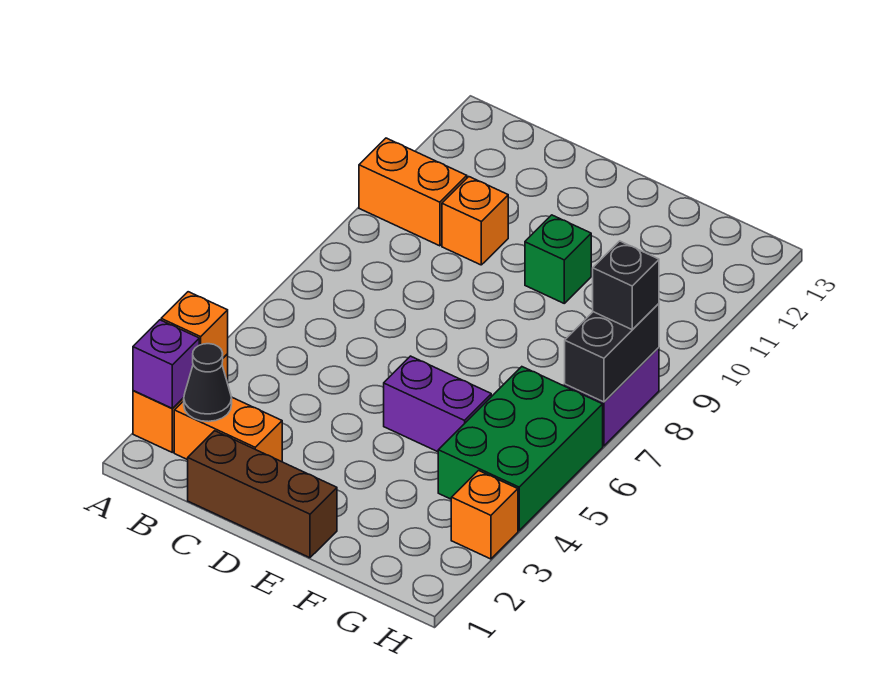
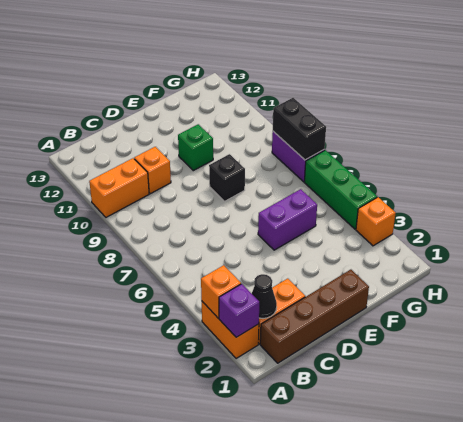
brown 1x3 brick [188,431,337,558] -> brown 1x4 brick [260,270,369,363]
green 2x3 brick [438,367,603,531] -> green 1x3 brick [304,150,377,229]
black 1x1 brick [593,241,659,330] -> black 1x1 brick moved to [209,154,245,201]

